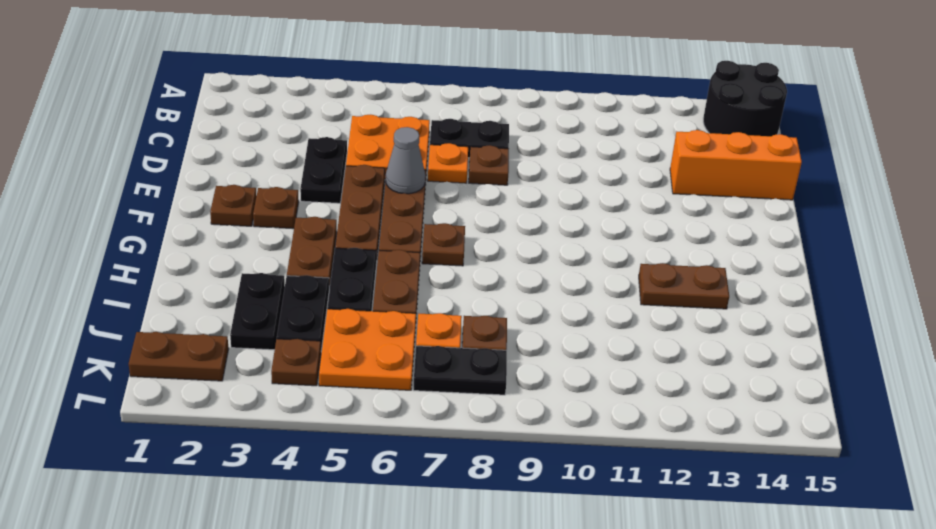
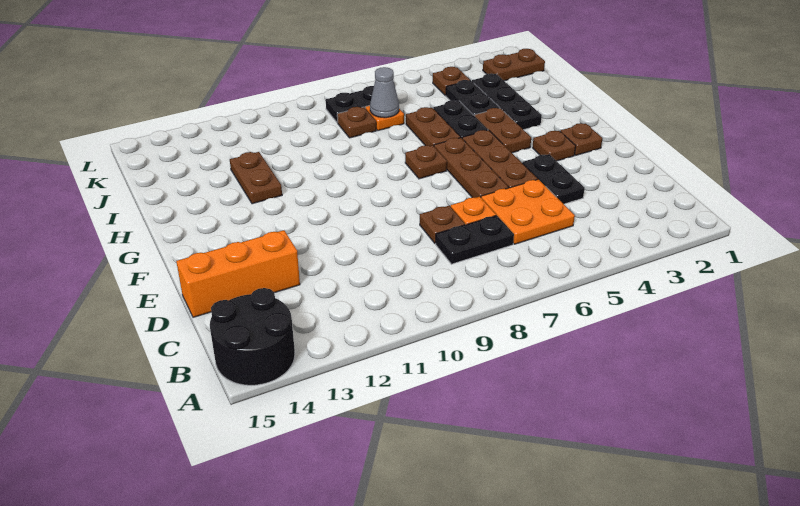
grey 1x1 cone [386,127,426,194] -> grey 1x1 cone moved to [370,67,399,118]
brown 1x2 plate [639,263,729,309] -> brown 1x2 plate turned to [230,152,282,204]
black 1x2 plate [230,273,285,350] -> black 1x3 plate [472,73,542,130]
orange 2x2 plate [319,309,416,390] -> none

